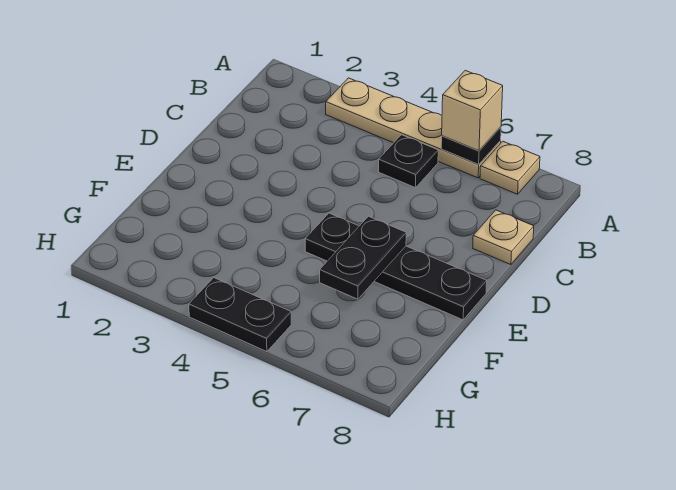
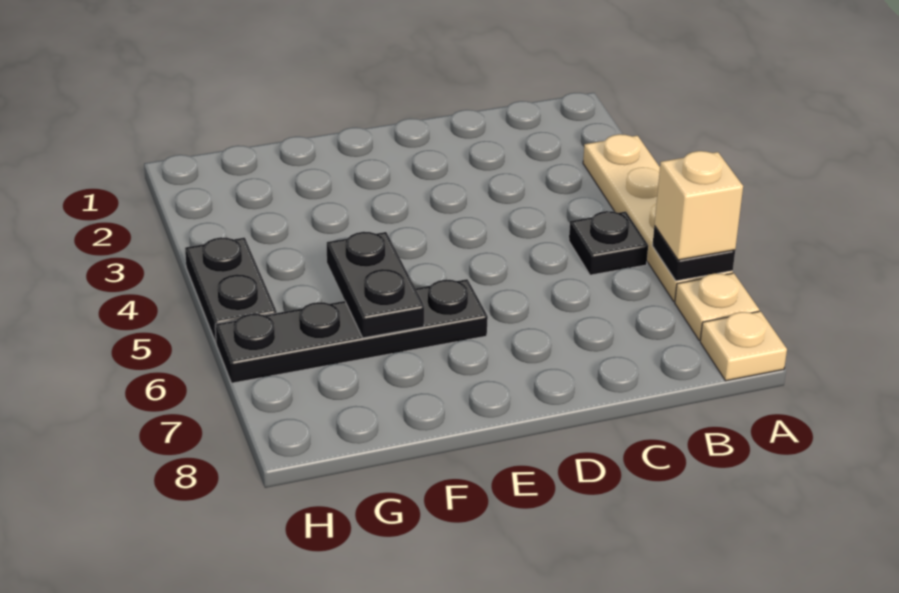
tan 1x1 plate [473,210,534,265] -> tan 1x1 plate moved to [700,311,787,381]
black 1x4 plate [305,213,487,320] -> black 1x4 plate turned to [215,279,488,383]
black 1x2 plate [320,216,406,299] -> black 1x2 plate turned to [327,232,425,338]

